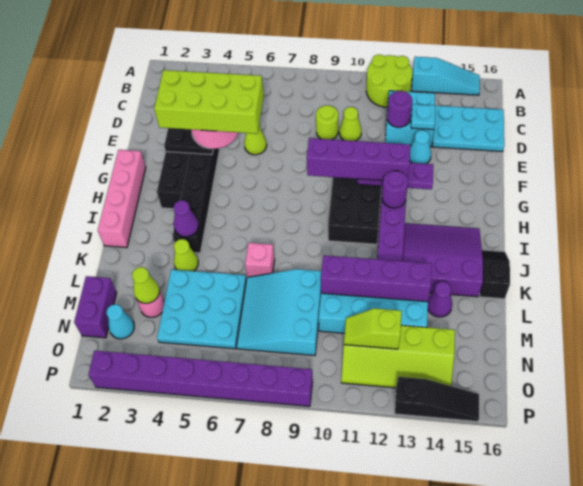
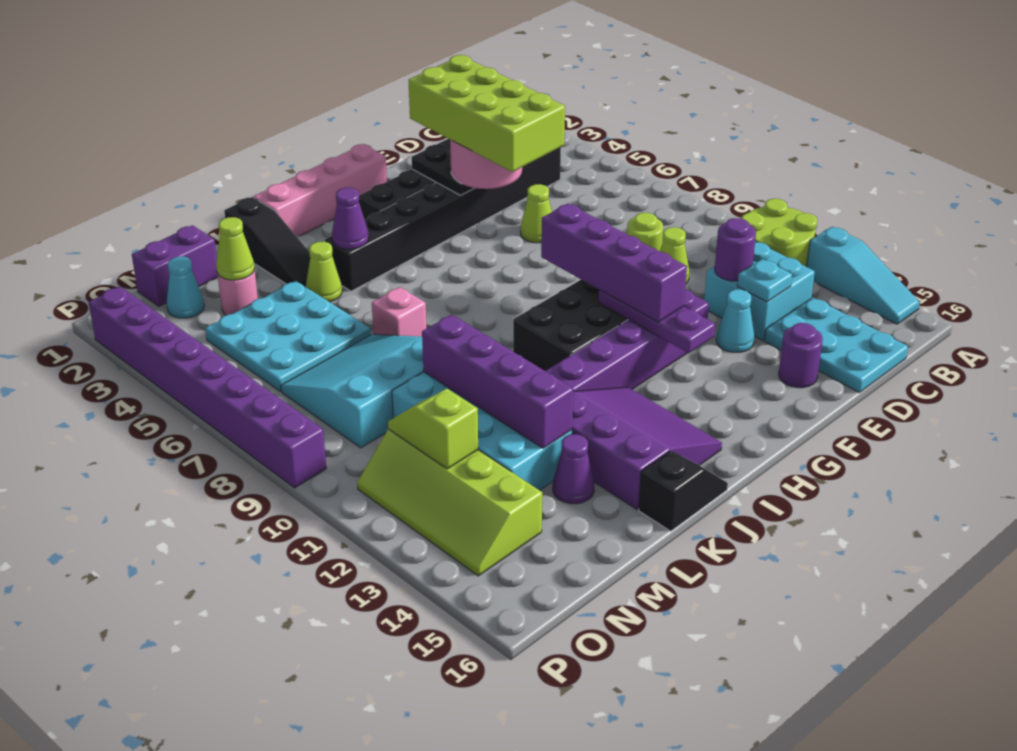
purple 1x1 round brick [382,171,408,208] -> purple 1x1 round brick moved to [779,323,823,388]
black 1x3 slope [395,377,479,421] -> black 1x3 slope moved to [224,197,310,287]

